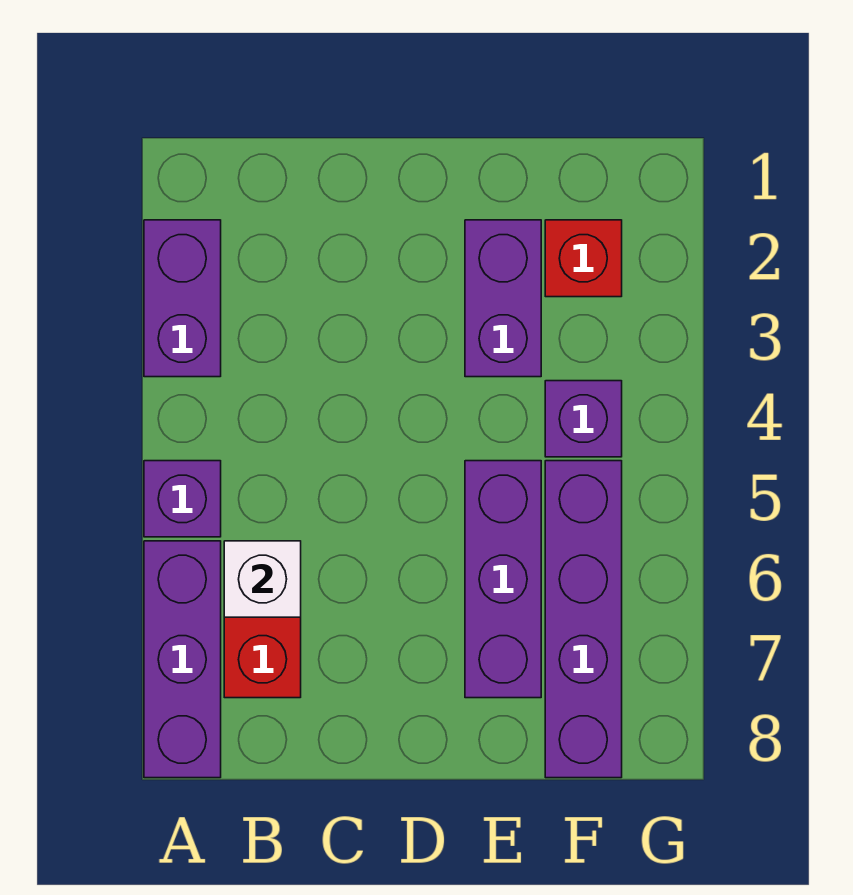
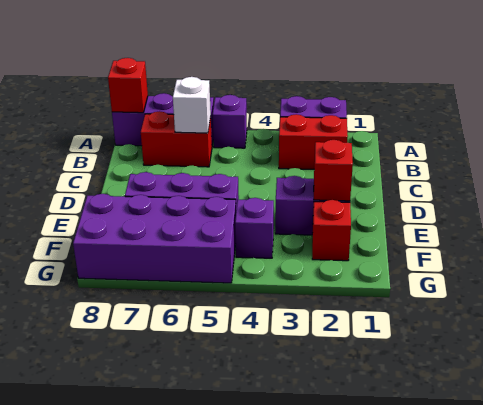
none -> red 1x1 brick [108,58,148,113]
none -> red 1x2 brick [279,114,348,169]
none -> red 1x1 brick [314,140,353,201]
purple 1x4 brick [545,461,622,778] -> purple 2x4 brick [73,194,236,283]

